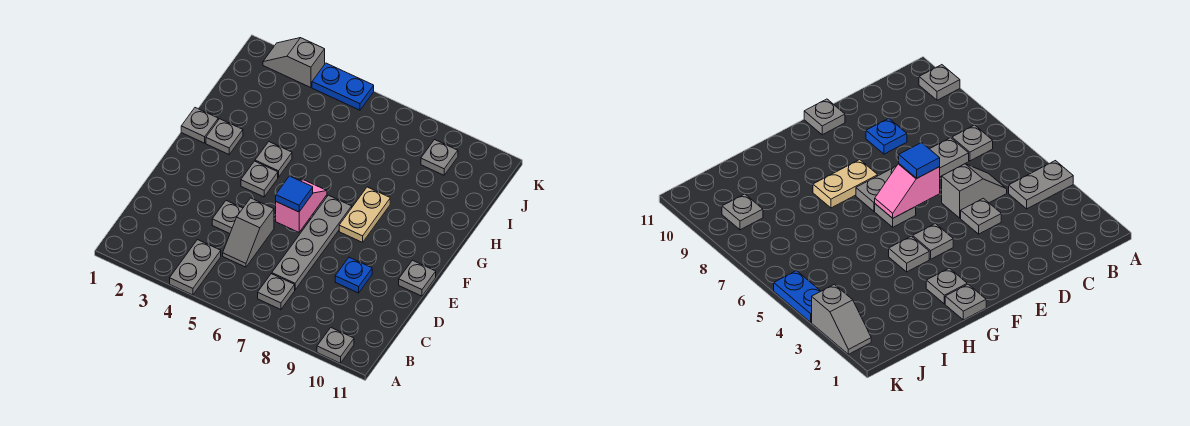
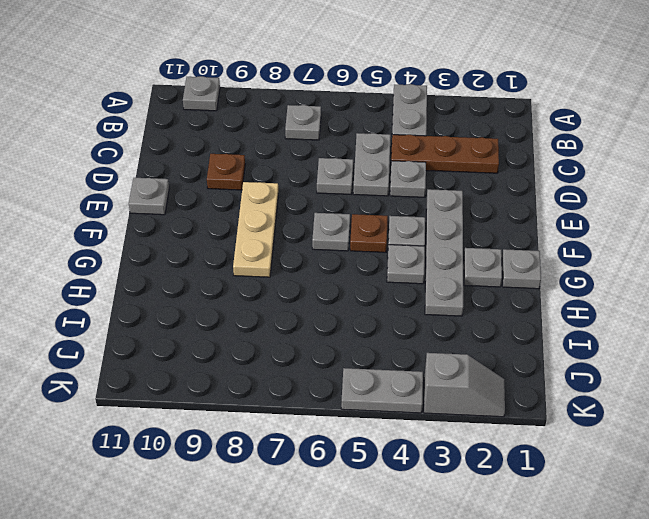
none -> brown 1x3 plate [391,135,499,173]
grey 1x2 slope [223,198,274,267] -> grey 1x2 plate [353,133,391,196]
grey 1x4 plate [272,195,352,290] -> grey 1x4 plate moved to [425,189,463,316]
blue 1x1 plate [335,257,372,293] -> brown 1x1 plate [207,154,245,190]
pink 1x2 slope [276,180,327,232] -> none
blue 1x1 tile [276,176,313,212] -> none
none -> brown 1x1 plate [350,214,388,252]
tan 1x2 plate [339,187,390,242] -> tan 1x3 plate [233,182,278,277]
grey 1x1 plate [421,140,458,175] -> grey 1x1 plate moved to [317,158,353,194]
blue 1x2 plate [312,63,374,110] -> grey 1x2 plate [341,368,423,413]

